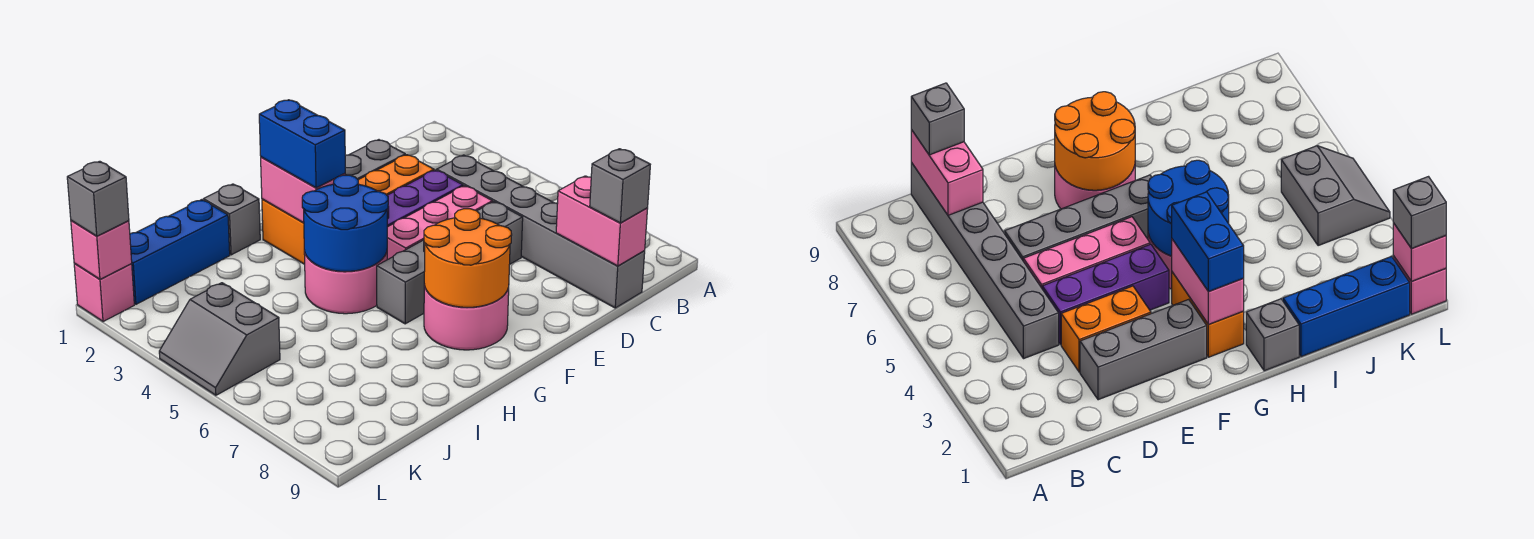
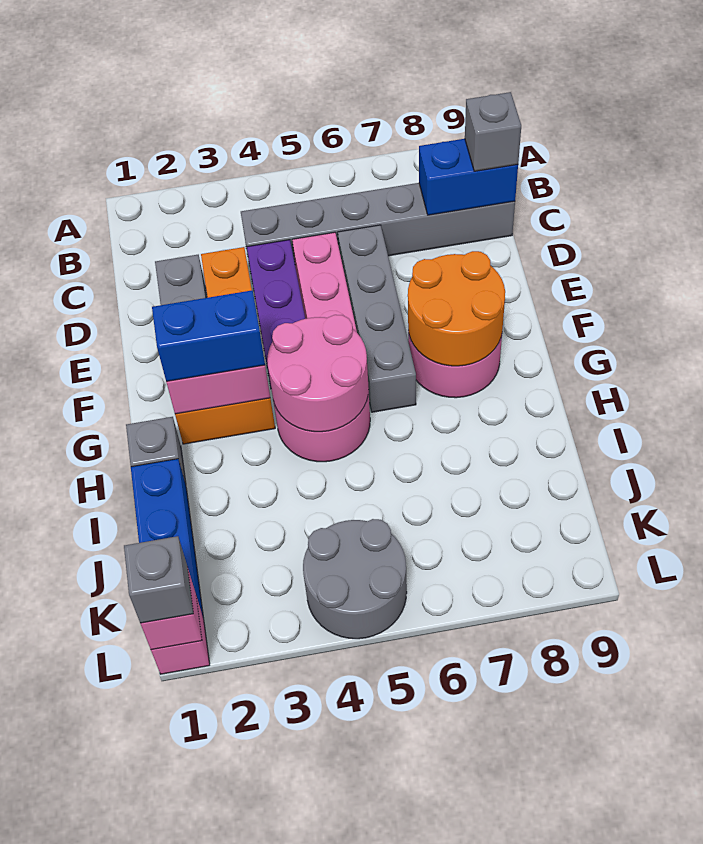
pink 1x2 brick [556,176,648,266] -> blue 1x2 brick [419,139,518,215]
blue 2x2 round brick [302,175,388,271] -> pink 2x2 round brick [267,315,369,432]
grey 2x2 slope [159,283,280,395] -> grey 2x2 round brick [303,519,407,639]

